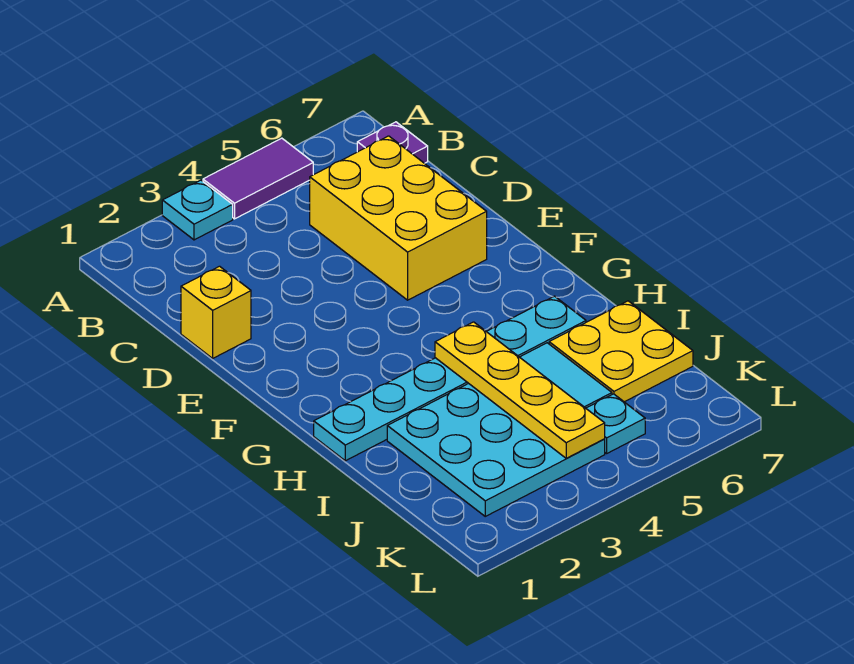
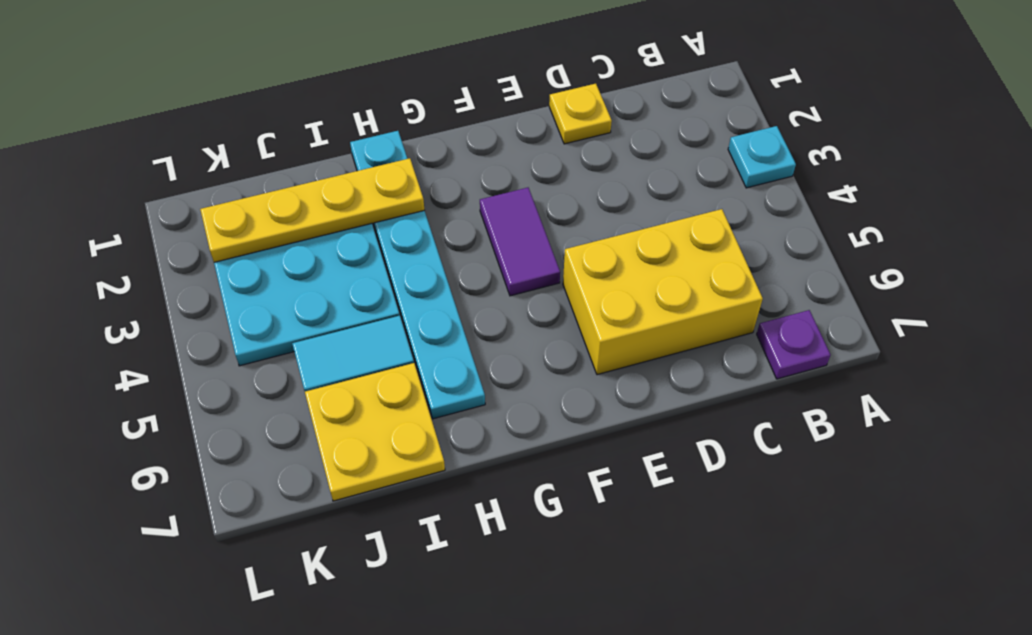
purple 1x2 tile [203,138,313,219] -> purple 1x2 tile moved to [480,188,560,296]
yellow 1x1 brick [181,266,251,358] -> yellow 1x1 plate [549,84,612,144]
yellow 1x4 plate [435,322,605,458] -> yellow 1x4 plate moved to [200,158,424,262]
cyan 1x1 plate [586,394,645,453] -> none

